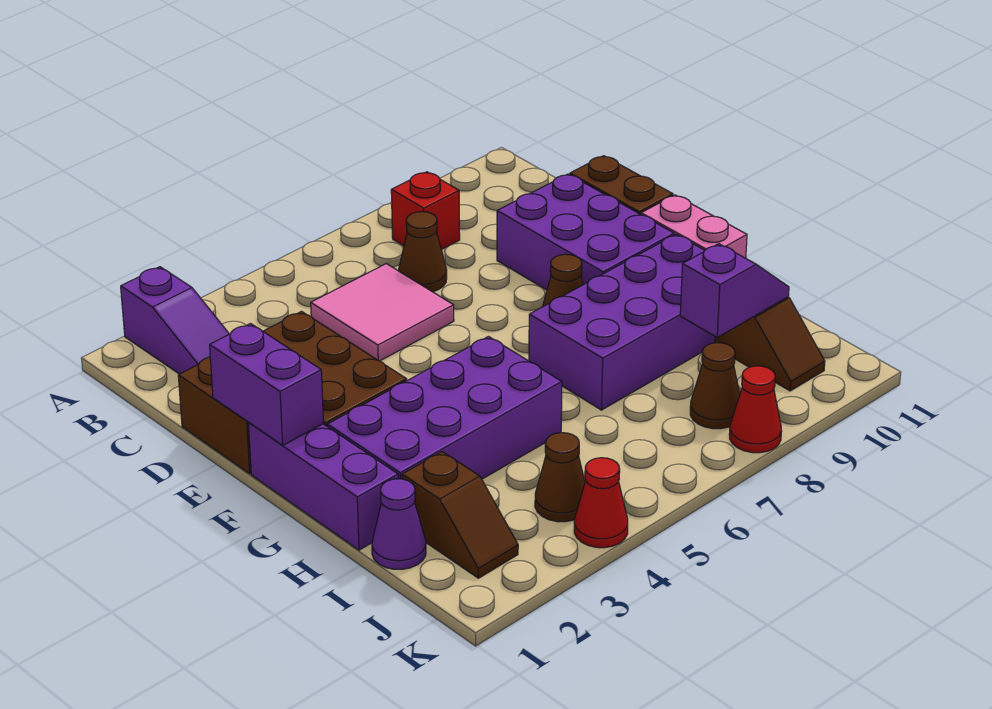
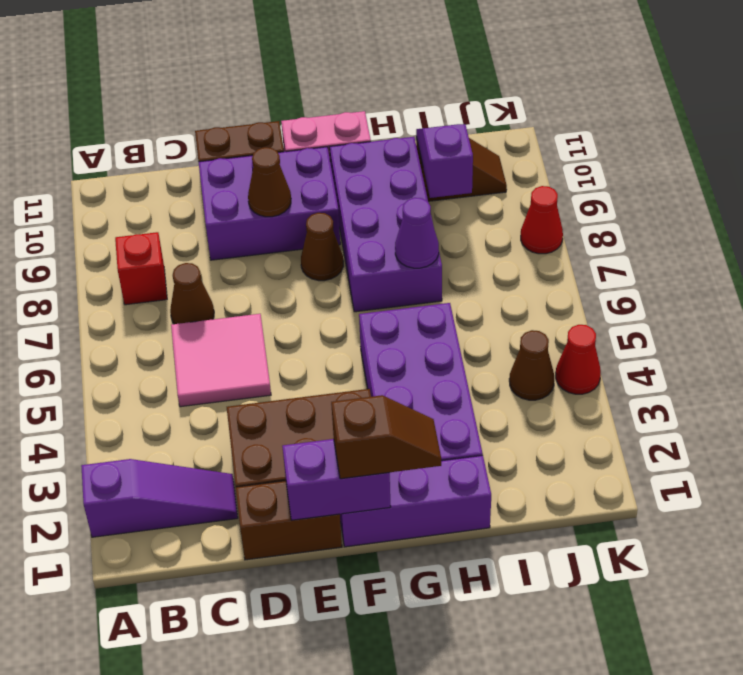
purple 1x1 cone [372,479,426,569] -> purple 1x1 cone moved to [395,198,439,268]
brown 1x2 slope [402,452,518,578] -> brown 1x2 slope moved to [331,395,441,479]
brown 1x1 cone [690,343,740,429] -> brown 1x1 cone moved to [248,147,291,217]

